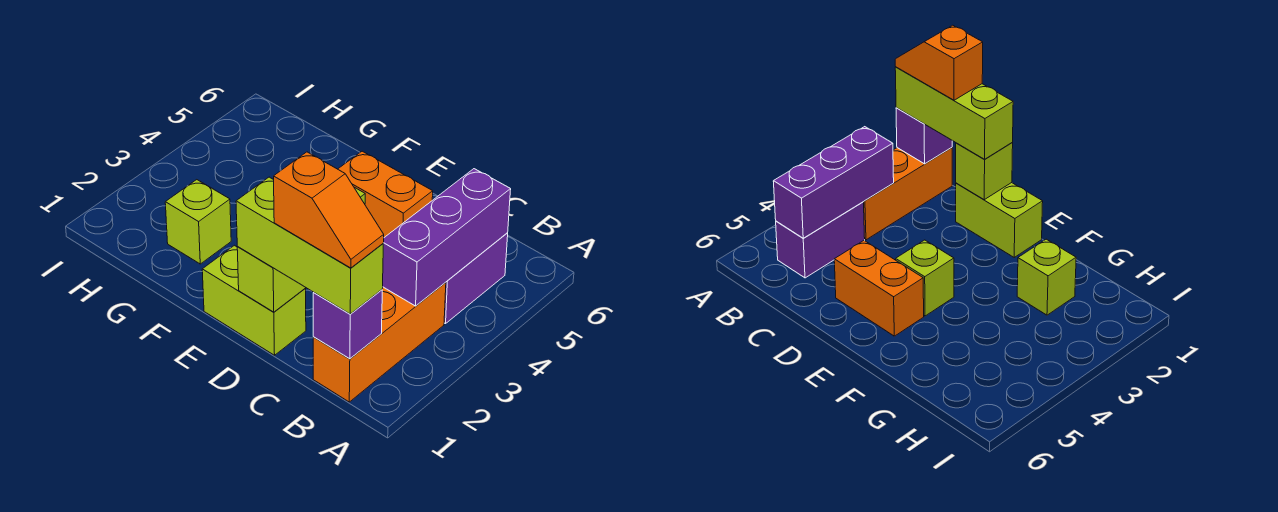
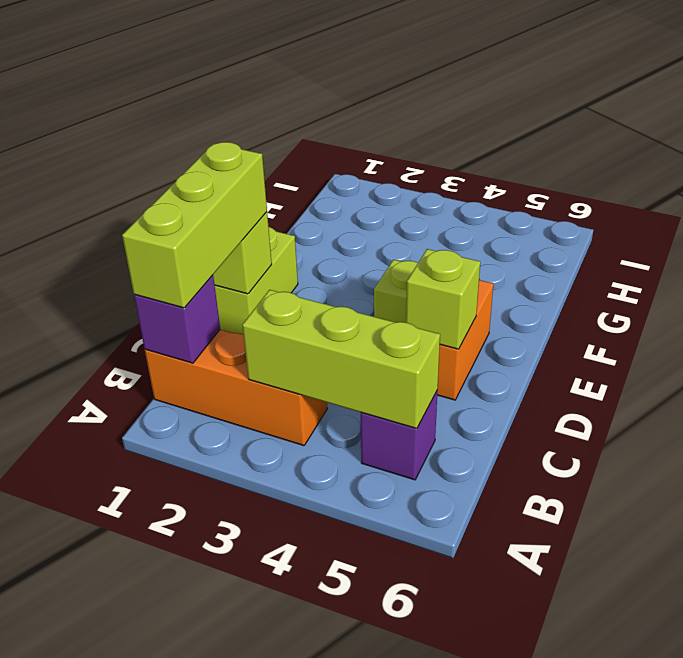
orange 1x2 slope [274,152,384,268] -> none
purple 1x3 brick [383,169,511,306] -> lime 1x3 brick [242,290,440,429]
purple 1x2 brick [444,233,508,324] -> purple 1x1 brick [361,392,437,480]
lime 1x1 brick [165,180,231,264] -> lime 1x1 brick moved to [406,249,480,349]

